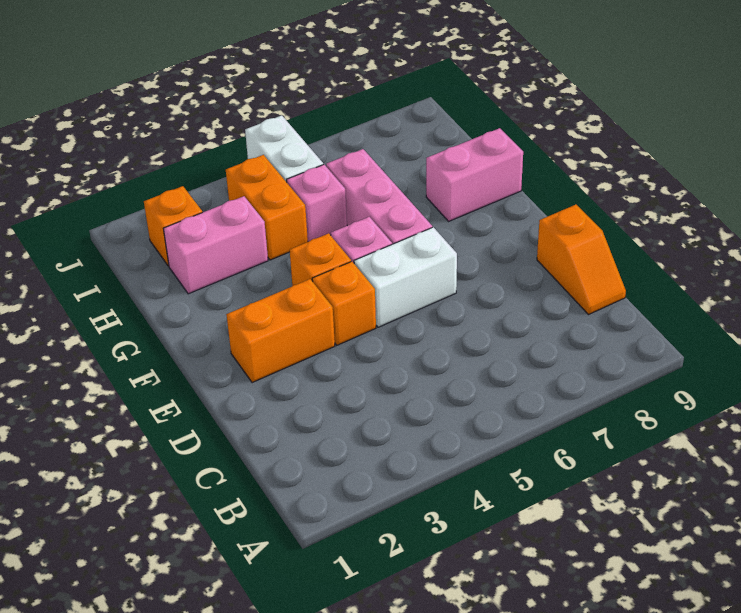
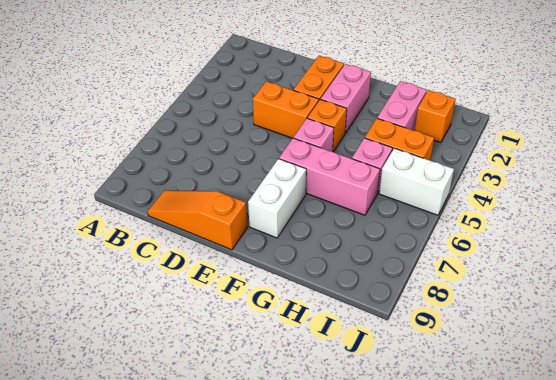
orange 1x2 slope [537,205,626,314] -> orange 1x3 slope [148,190,247,250]
orange 1x1 brick [312,262,376,345] -> orange 1x2 brick [253,81,319,138]
white 1x2 brick [354,227,457,327] -> white 1x2 brick moved to [248,159,306,238]
pink 1x2 brick [426,128,523,221] -> pink 1x2 brick moved to [321,64,371,133]

